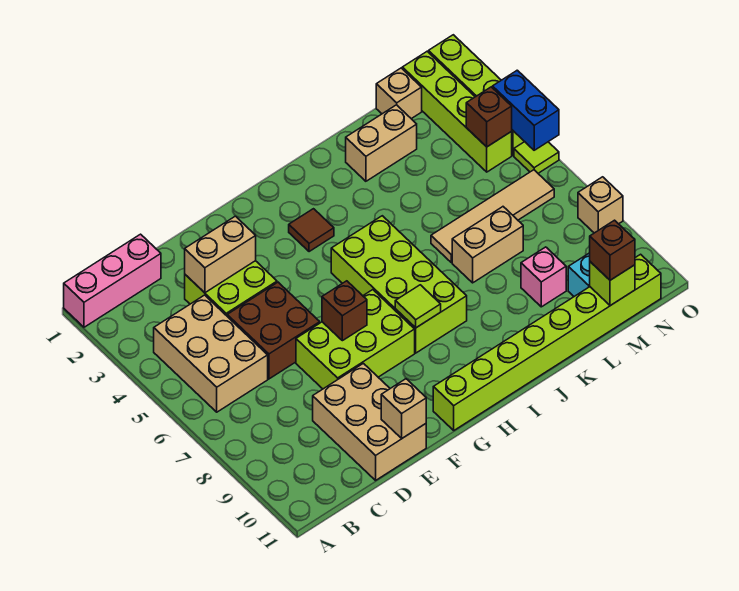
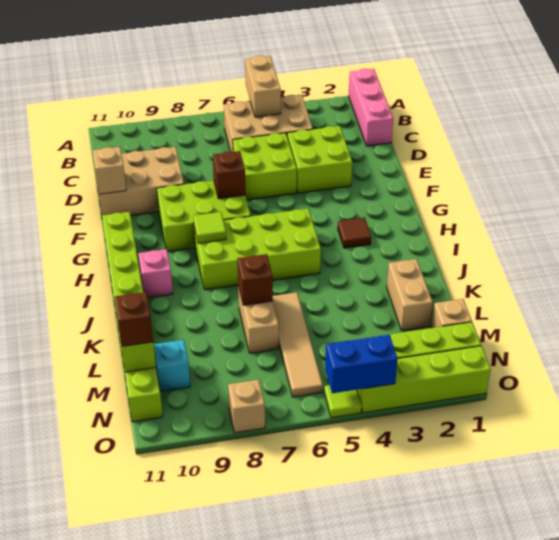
tan 1x2 brick [185,216,256,293] -> tan 1x2 brick moved to [245,55,281,117]
brown 2x2 brick [227,282,320,379] -> lime 2x2 brick [233,133,297,200]
lime 2x3 brick [296,290,415,389] -> lime 2x3 brick turned to [157,180,251,251]
pink 1x1 brick [521,247,566,307] -> pink 1x1 brick moved to [138,249,173,298]
brown 1x1 brick [466,87,512,147] -> brown 1x1 brick moved to [237,254,273,305]

